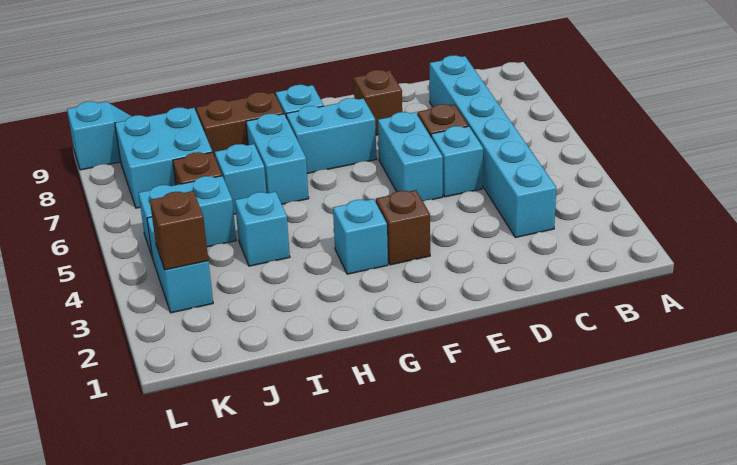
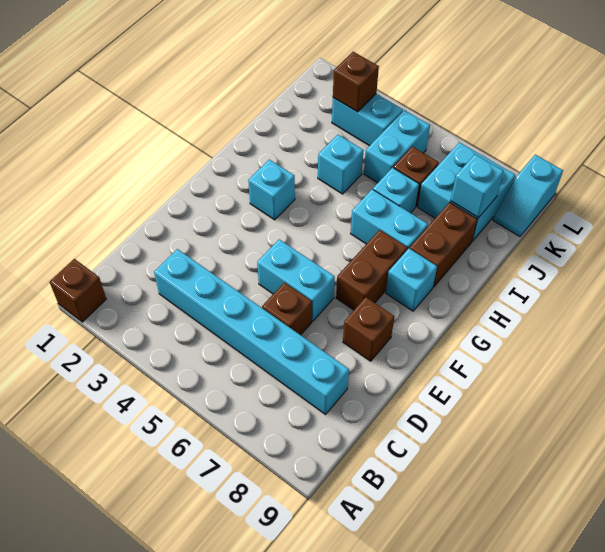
cyan 1x1 brick [431,126,483,197] -> cyan 1x1 brick moved to [451,154,504,218]
brown 1x1 brick [376,190,430,265] -> brown 1x1 brick moved to [50,259,106,322]
cyan 1x2 brick [286,98,376,174] -> brown 1x2 brick [336,230,407,310]

